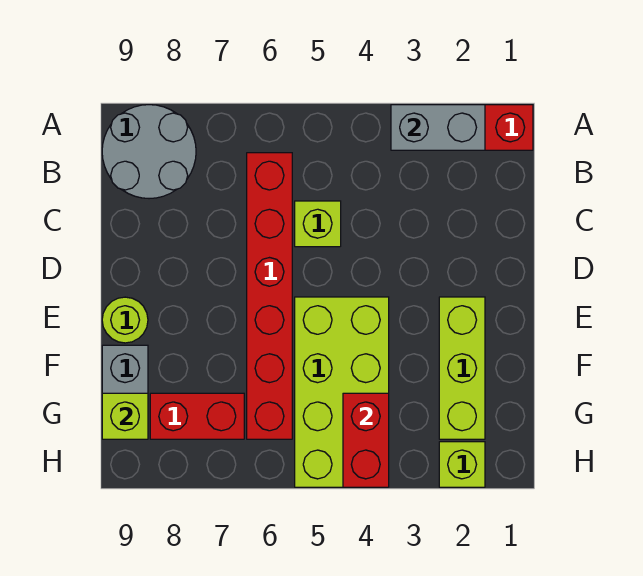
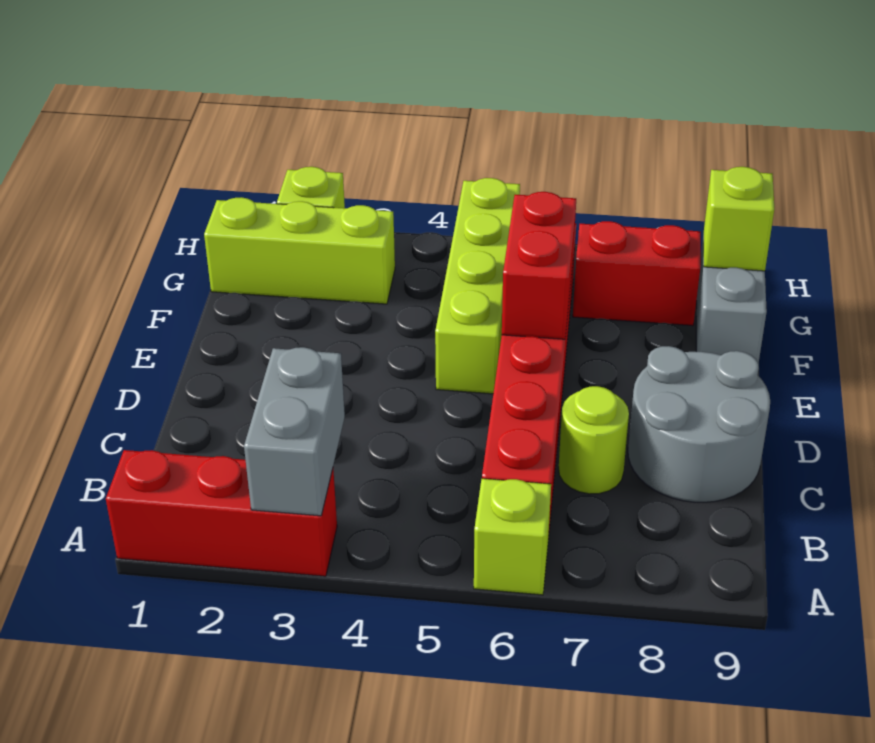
grey 1x2 brick [391,105,485,150] -> grey 1x2 brick turned to [244,347,345,516]
grey 2x2 round brick [102,105,196,199] -> grey 2x2 round brick moved to [628,346,770,502]
lime 1x1 brick [295,201,341,247] -> lime 1x1 brick moved to [474,478,551,595]
lime 1x3 brick [439,297,485,439] -> lime 1x3 brick turned to [204,197,395,304]
lime 2x4 brick [295,297,389,487] -> lime 1x4 brick [435,178,520,394]
lime 1x1 round brick [102,297,148,343] -> lime 1x1 round brick moved to [559,386,629,494]
red 1x2 brick [343,393,389,487] -> red 1x2 brick moved to [502,192,576,339]

